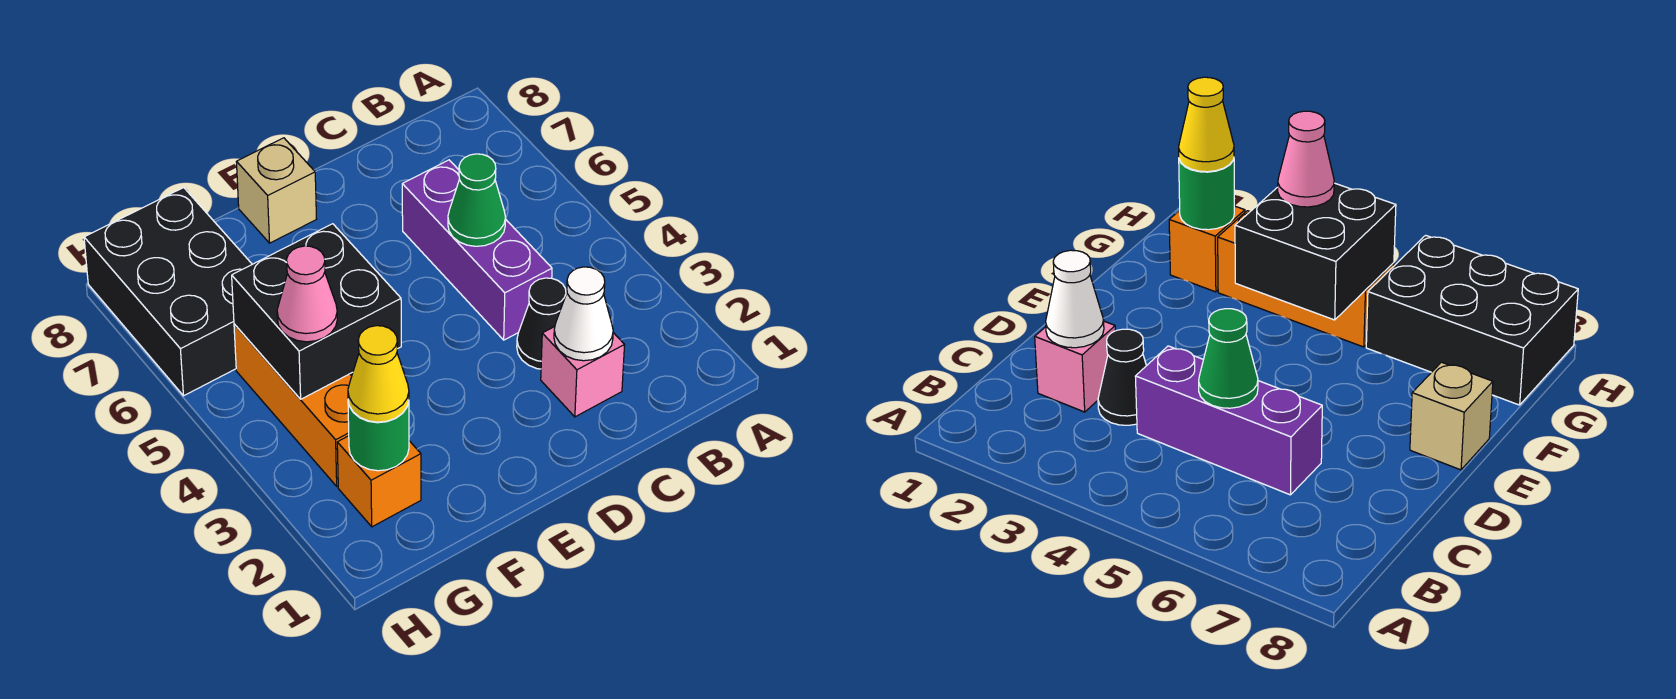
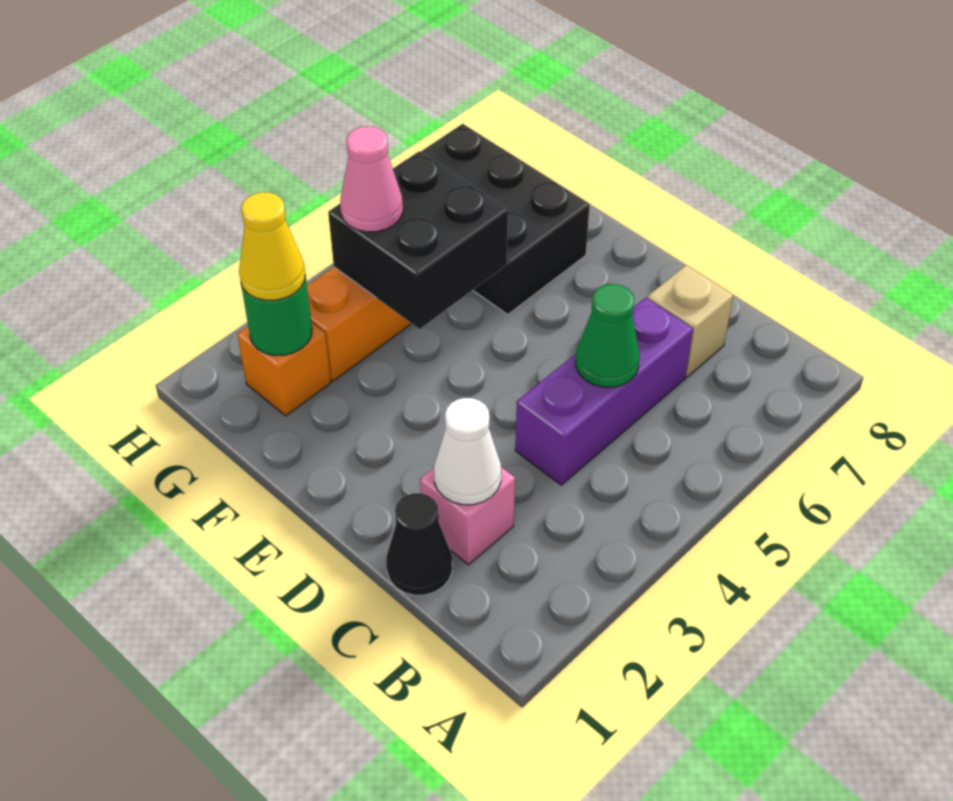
black 1x1 cone [517,278,566,369] -> black 1x1 cone moved to [386,493,452,595]
tan 1x1 brick [237,138,316,243] -> tan 1x1 brick moved to [647,265,733,377]
black 2x3 brick [84,188,252,396] -> black 2x3 brick turned to [421,124,590,314]

